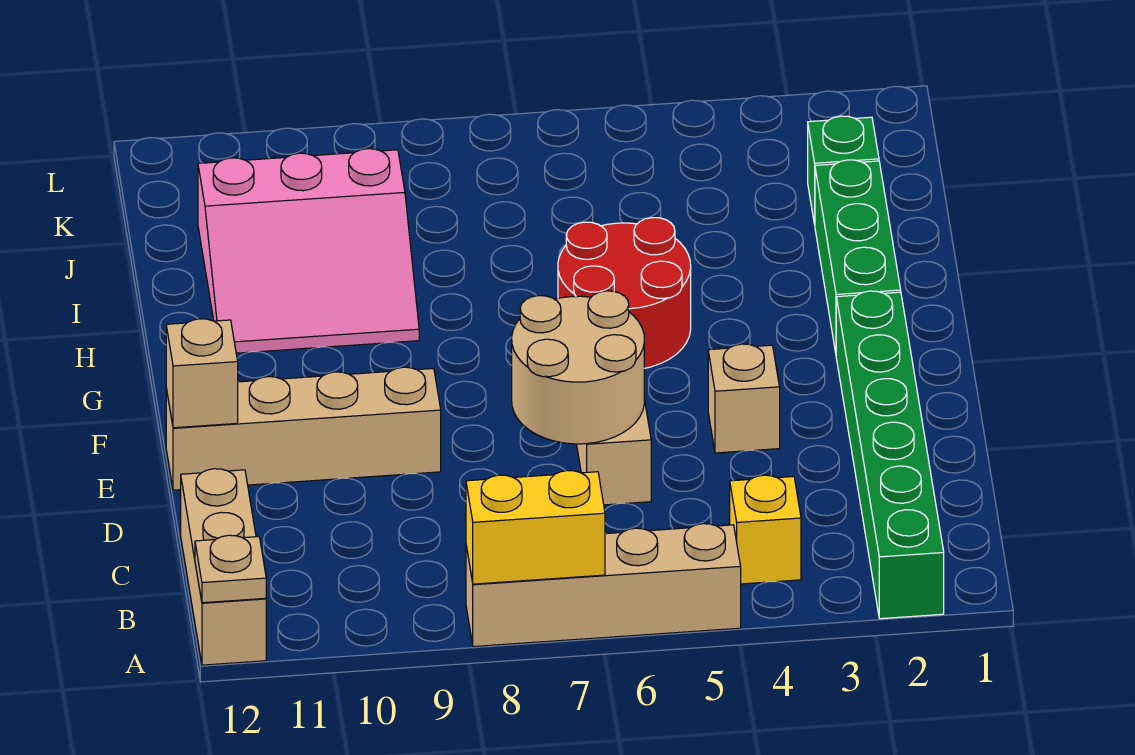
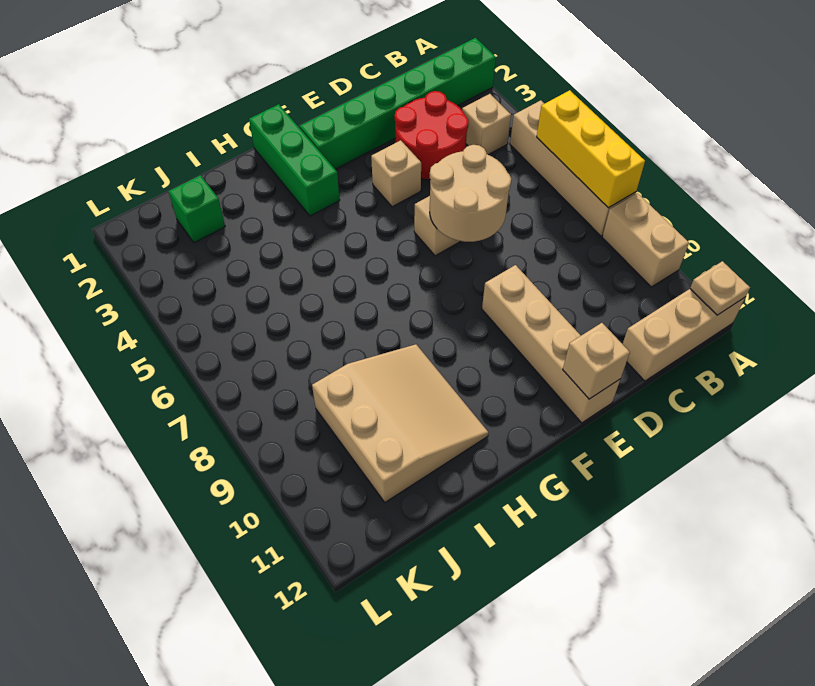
yellow 1x2 brick [466,471,605,584] -> yellow 1x3 brick [537,90,645,208]
none -> tan 1x2 brick [602,193,689,287]
yellow 1x1 brick [730,475,801,584] -> tan 1x1 brick [462,94,511,155]
green 1x3 brick [815,160,901,353] -> green 1x3 brick turned to [249,104,340,216]
red 2x2 round brick [558,218,691,368] -> red 2x2 round brick moved to [395,91,469,180]
pink 3x3 slope [198,149,419,353] -> tan 3x3 slope [312,344,488,502]

